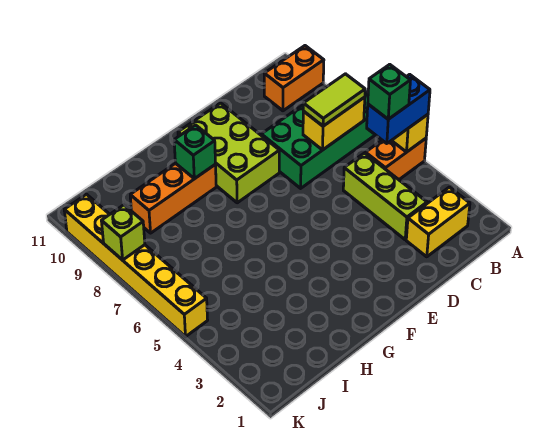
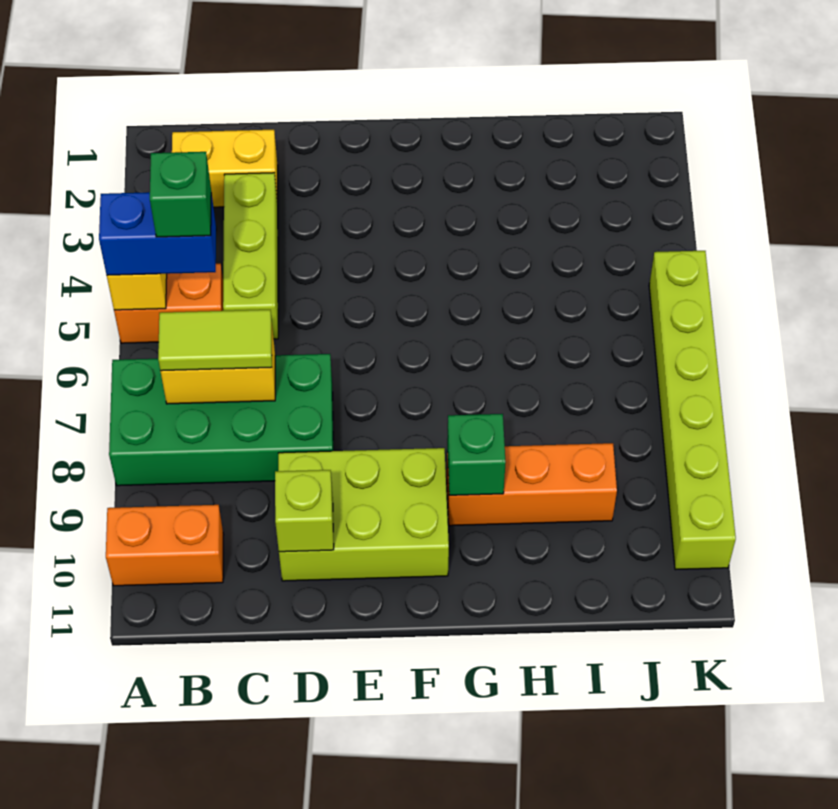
lime 2x3 brick [178,103,279,203] -> lime 2x3 brick turned to [278,448,449,581]
yellow 1x6 brick [64,194,208,337] -> lime 1x6 brick [649,251,736,570]
lime 1x1 brick [102,205,145,260] -> lime 1x1 brick moved to [275,470,334,552]

